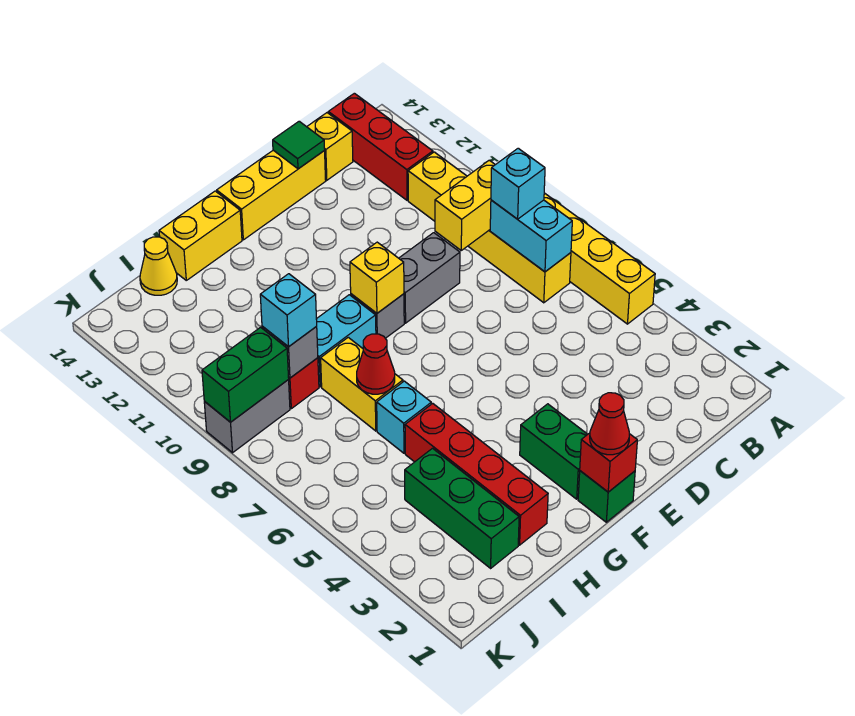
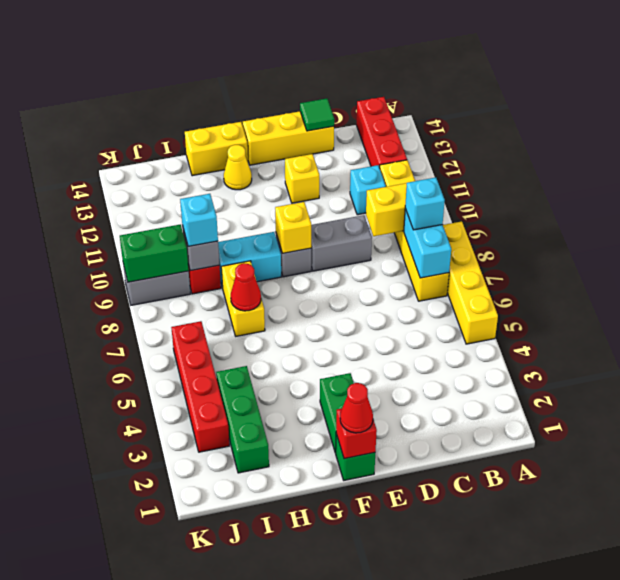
yellow 1x1 brick [307,113,353,180] -> yellow 1x1 brick moved to [285,154,319,203]
red 1x4 brick [405,403,548,545] -> red 1x4 brick moved to [171,321,229,452]
cyan 1x1 brick [377,381,431,453] -> cyan 1x1 brick moved to [350,165,386,215]
yellow 1x1 cone [140,237,177,295] -> yellow 1x1 cone moved to [224,145,252,190]

